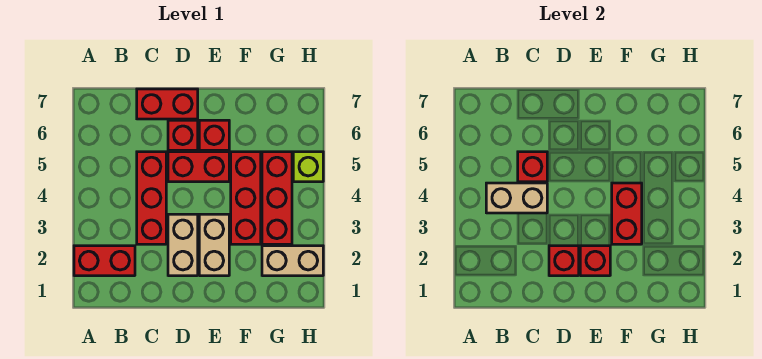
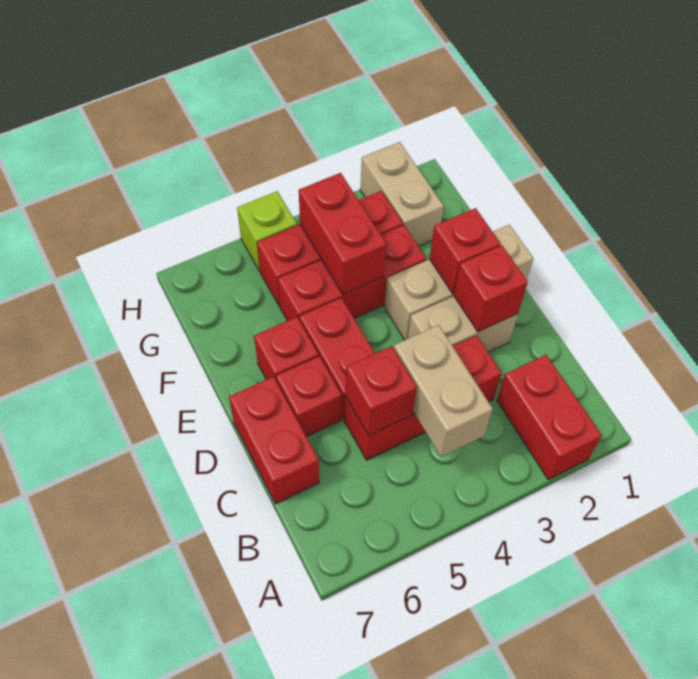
tan 1x2 brick [199,214,229,276] -> tan 1x3 brick [384,225,533,340]
red 1x2 brick [612,183,642,244] -> red 1x2 brick turned to [299,173,387,294]

